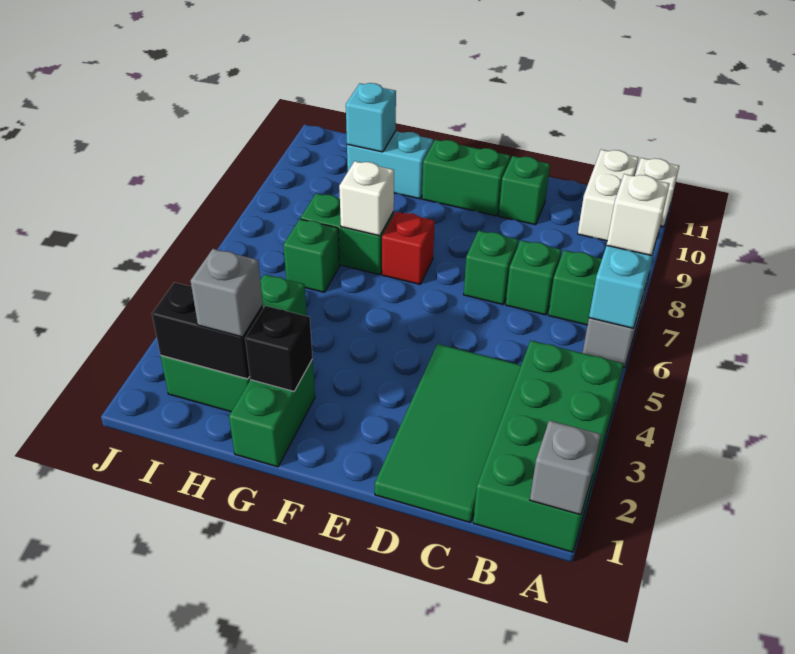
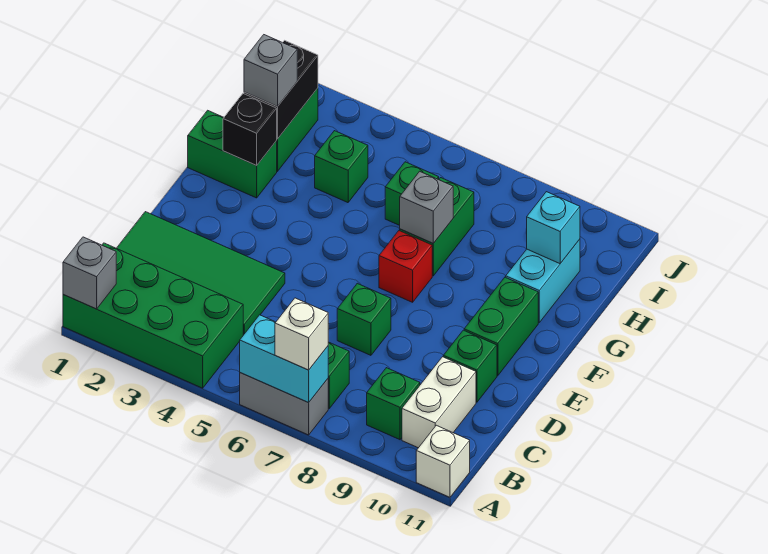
white 1x2 brick [578,150,639,241] -> white 1x2 brick turned to [402,357,476,448]
green 1x1 brick [506,240,561,315] -> green 1x1 brick moved to [367,368,420,440]
white 1x1 brick [339,161,394,236] -> grey 1x1 brick [400,171,453,243]

